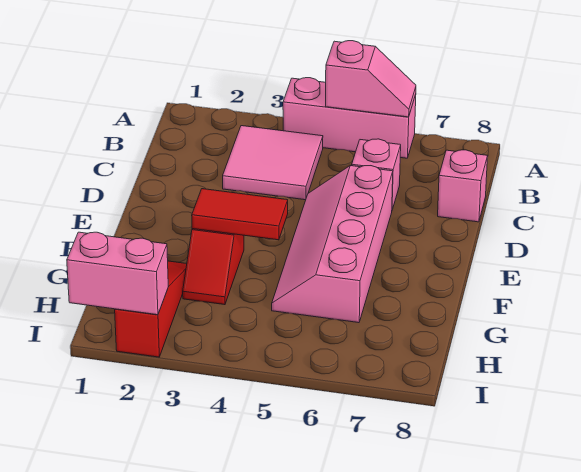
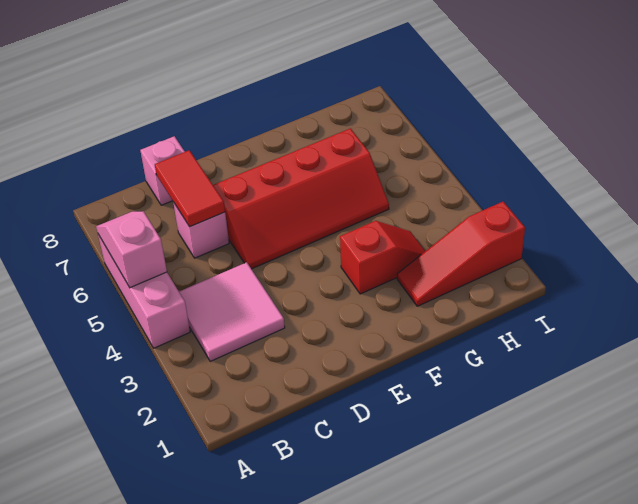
pink 2x4 slope [272,166,393,323] -> red 2x4 slope [213,128,389,269]
red 1x2 tile [192,189,288,240] -> red 1x2 tile moved to [155,150,225,227]
pink 1x2 brick [67,232,169,315] -> none

